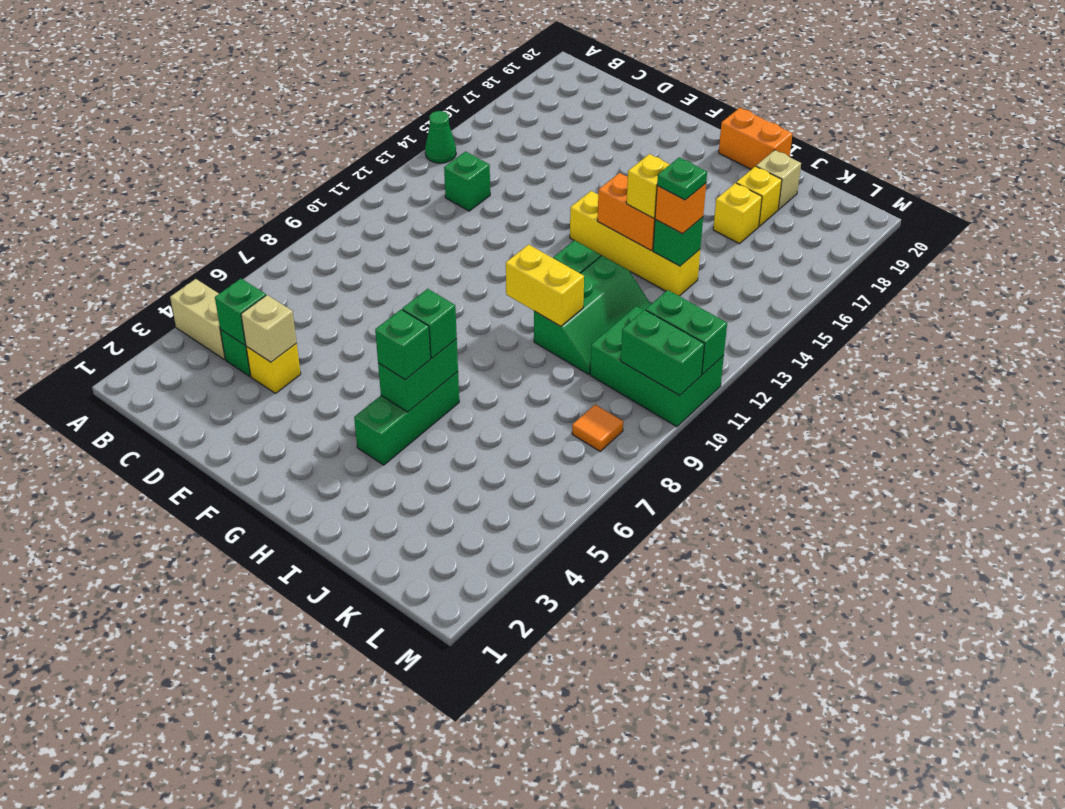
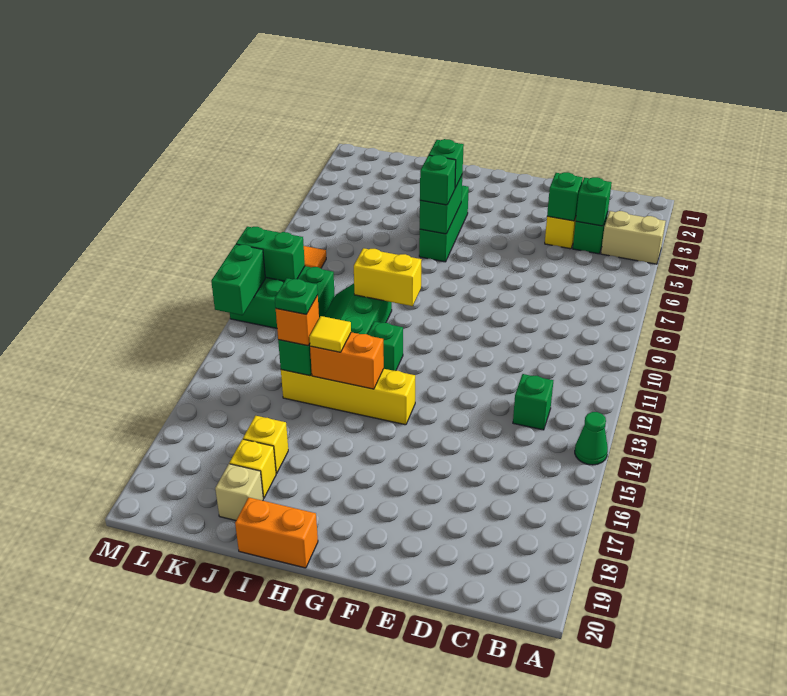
tan 1x1 brick [241,295,297,362] -> green 1x1 brick [547,172,583,221]
yellow 1x1 brick [627,154,670,218] -> yellow 1x1 tile [309,316,351,352]
green 1x2 brick [646,290,727,374] -> green 1x2 brick turned to [211,244,265,315]

